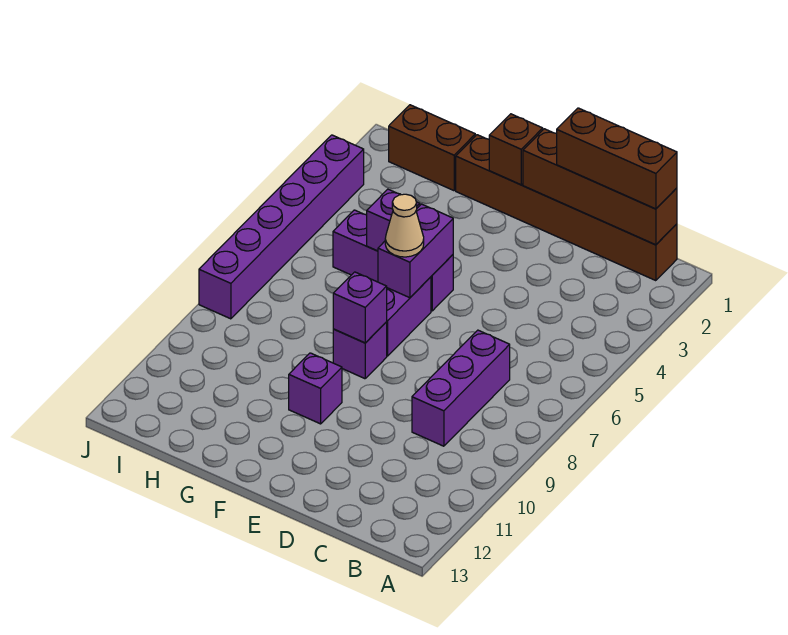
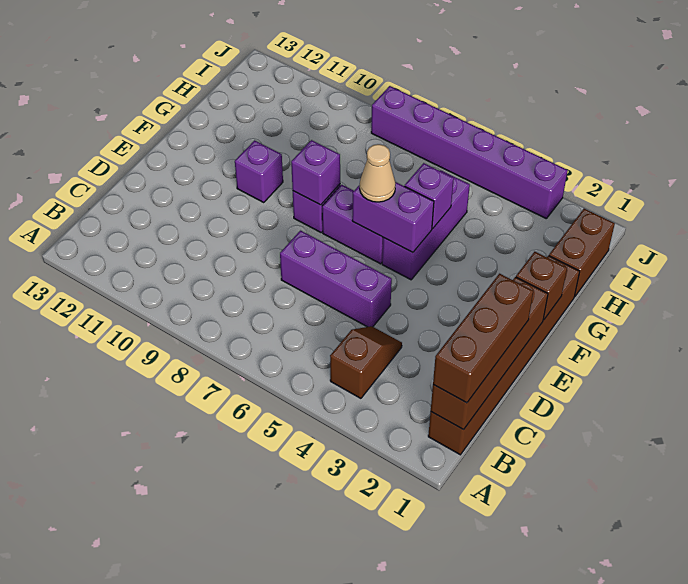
none -> brown 1x2 slope [330,326,402,398]
purple 1x3 brick [412,330,510,446] -> purple 1x3 brick moved to [280,231,392,327]

